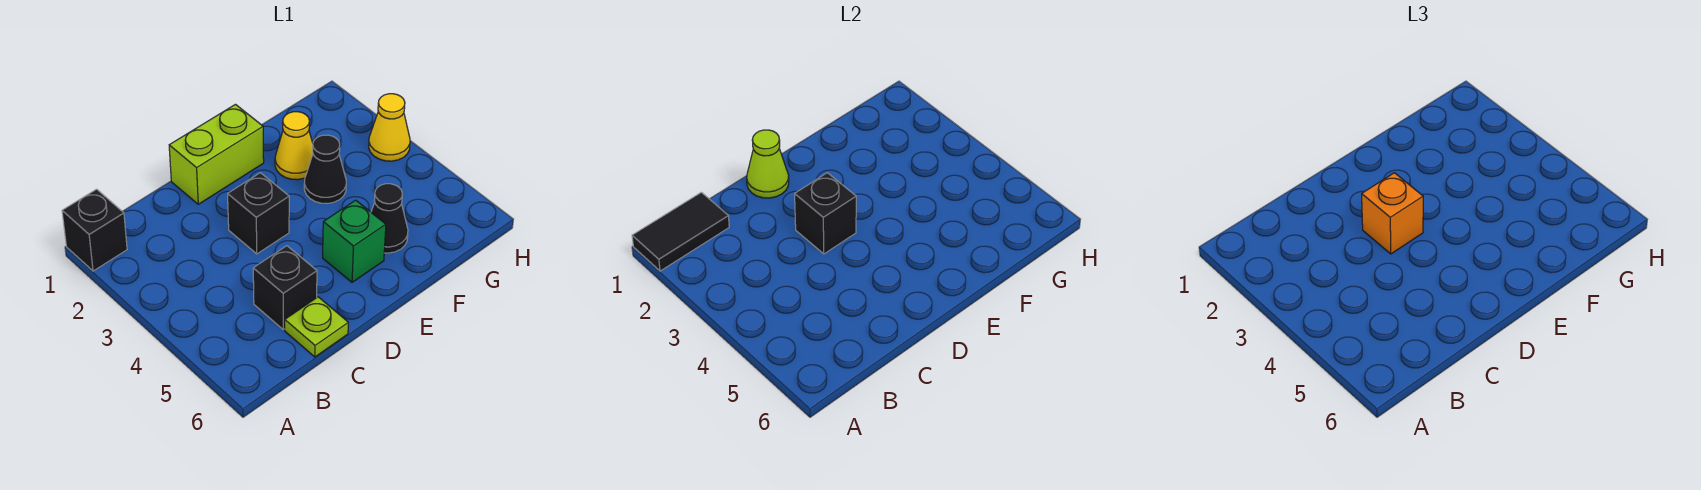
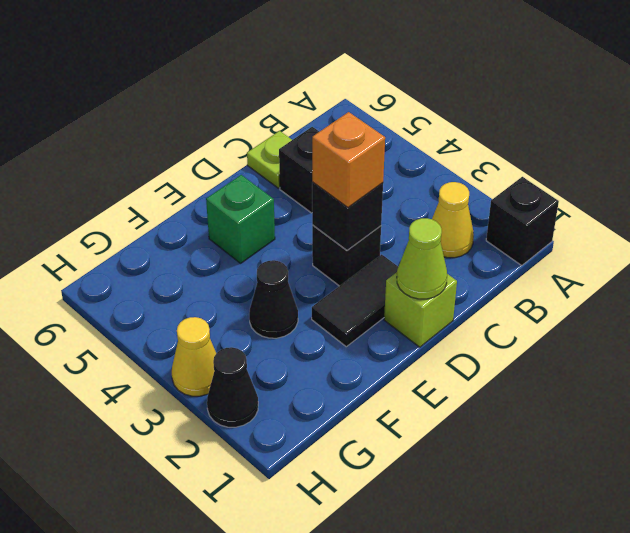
black 1x2 tile [632,192,729,271] -> black 1x2 tile moved to [312,255,398,347]
lime 1x2 brick [169,104,264,204] -> lime 1x1 brick [384,272,457,347]
yellow 1x1 cone [275,112,313,180] -> yellow 1x1 cone moved to [432,182,474,258]
black 1x1 cone [371,184,408,253] -> black 1x1 cone moved to [207,347,258,427]

